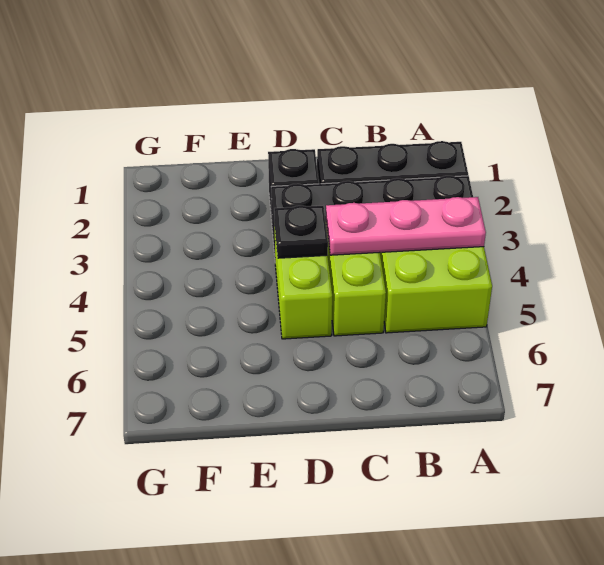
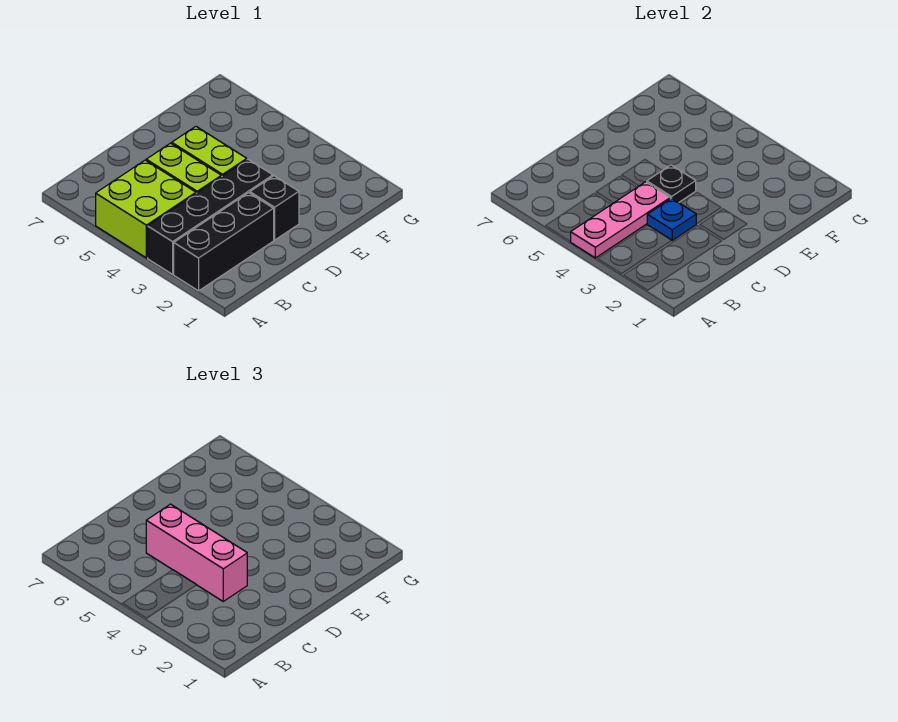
none -> blue 1x1 plate [647,198,696,240]
none -> pink 1x3 brick [146,504,247,601]

